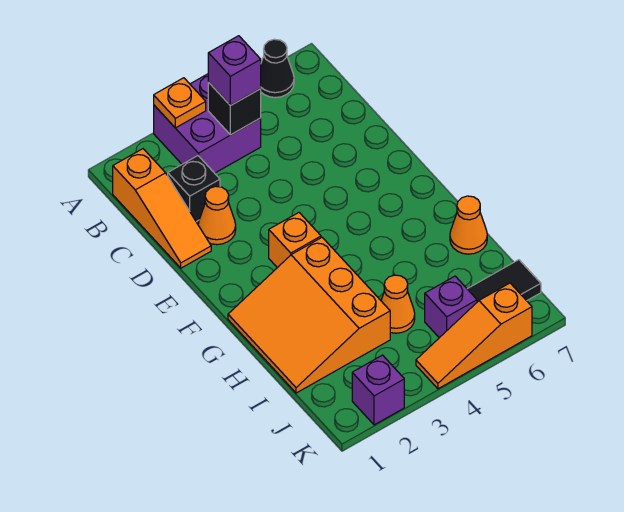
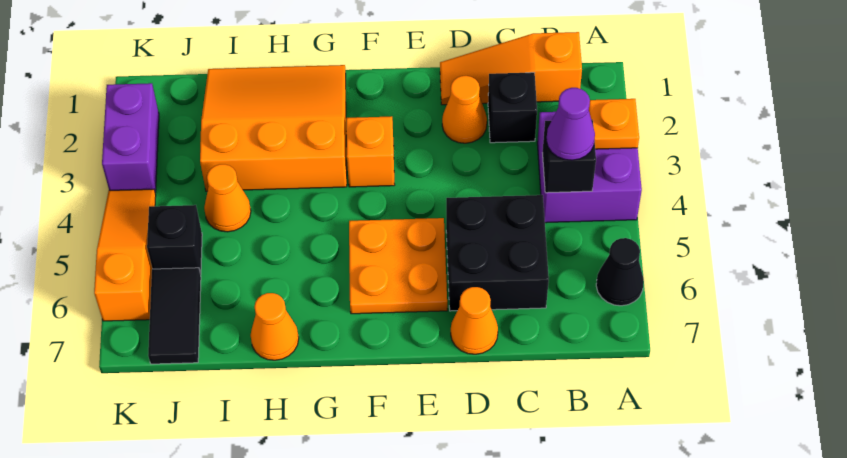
purple 1x1 brick [208,36,261,106] -> purple 1x1 cone [546,88,595,160]
none -> black 2x2 brick [446,195,549,311]
none -> orange 1x1 cone [451,287,498,354]
none -> orange 2x2 plate [349,218,447,314]
purple 1x1 brick [425,276,477,338] -> black 1x1 brick [147,205,202,275]
purple 1x1 brick [352,355,404,425] -> purple 1x2 brick [102,83,159,193]

